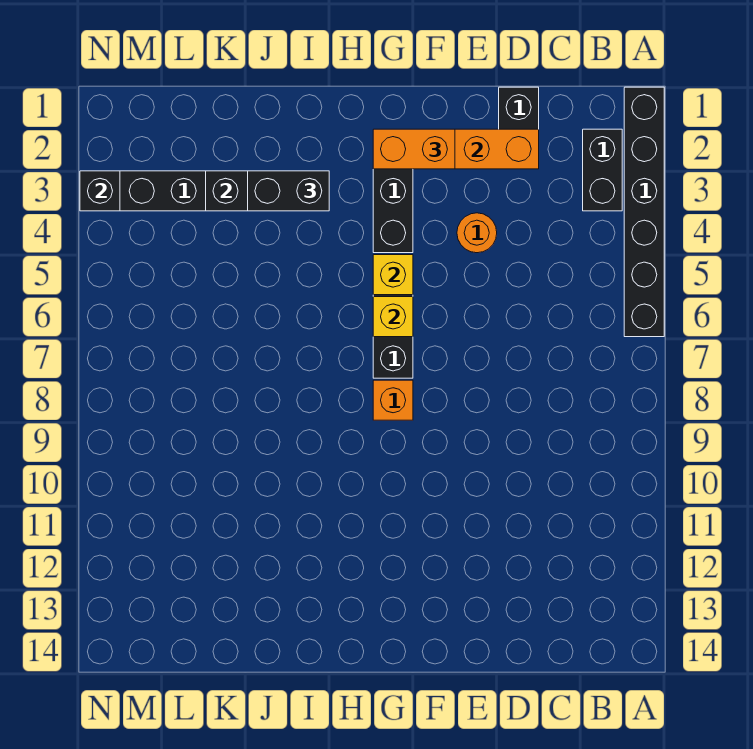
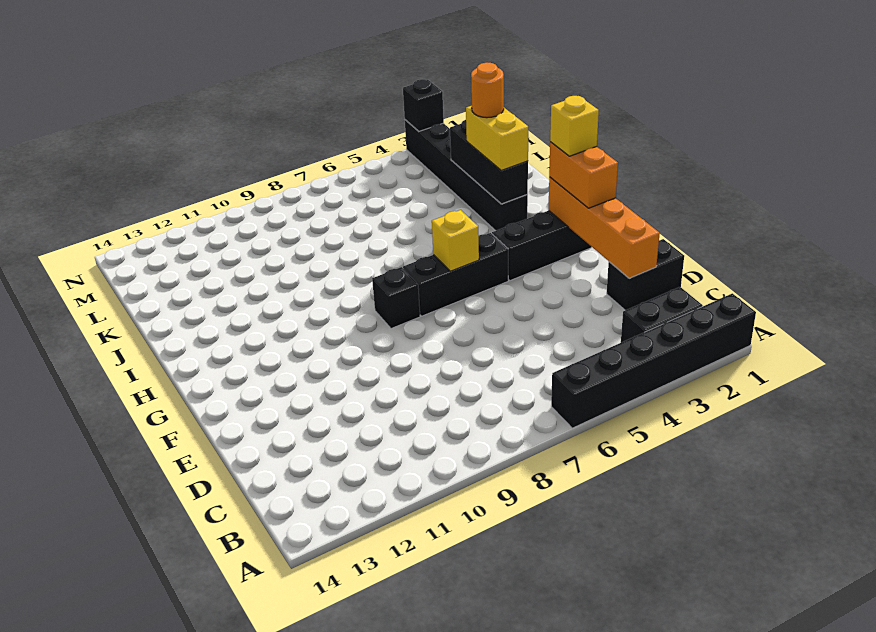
orange 1x1 round brick [457,213,497,253] -> orange 1x1 round brick moved to [471,63,504,118]
yellow 1x1 brick [373,255,413,295] -> yellow 1x1 brick moved to [550,96,599,156]
orange 1x1 brick [373,380,413,420] -> black 1x1 brick [372,267,420,329]
black 1x2 brick [248,171,329,211] -> yellow 1x2 brick [466,106,528,171]

